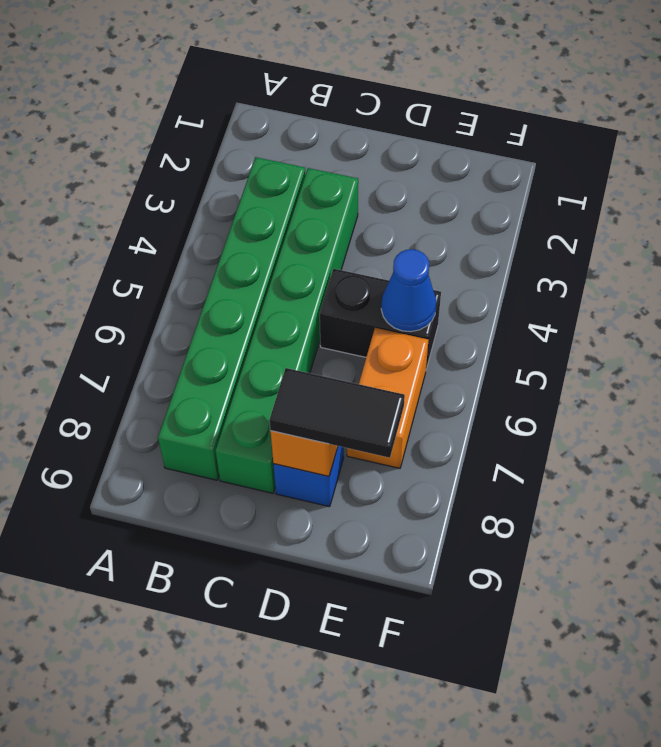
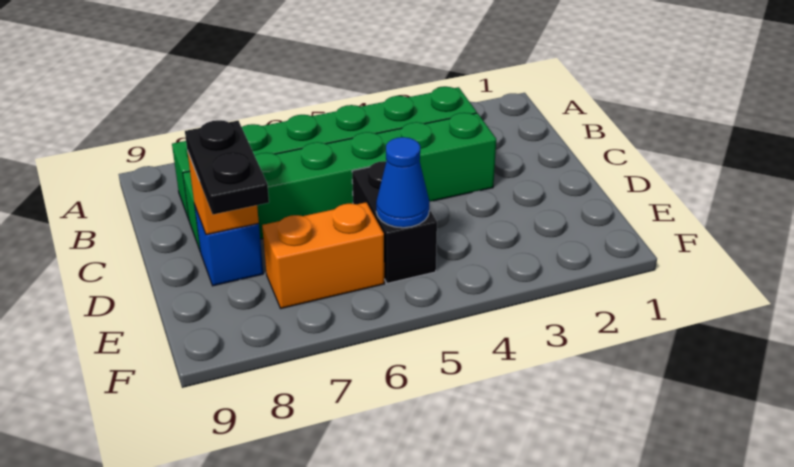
black 1x2 tile [270,368,405,458] -> black 1x2 plate [185,120,269,214]

